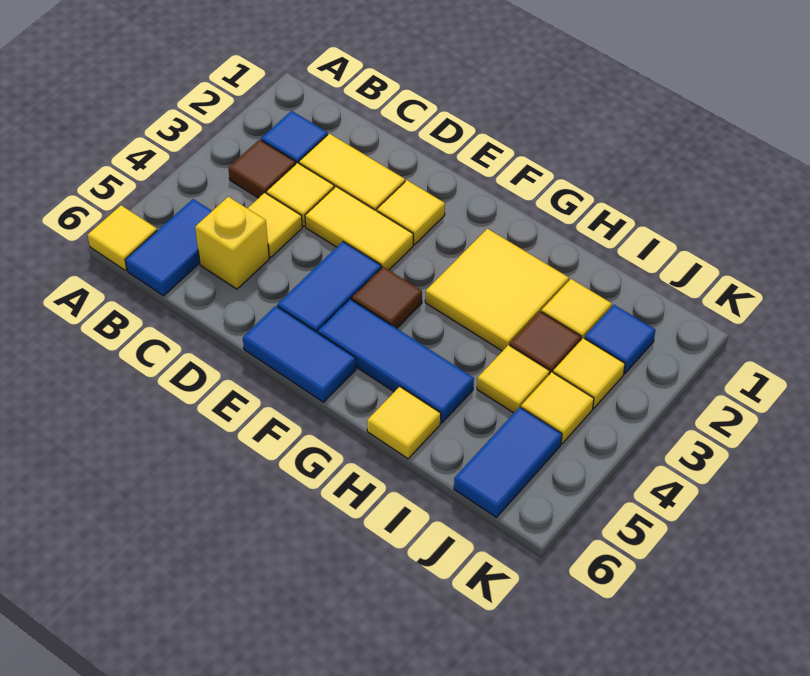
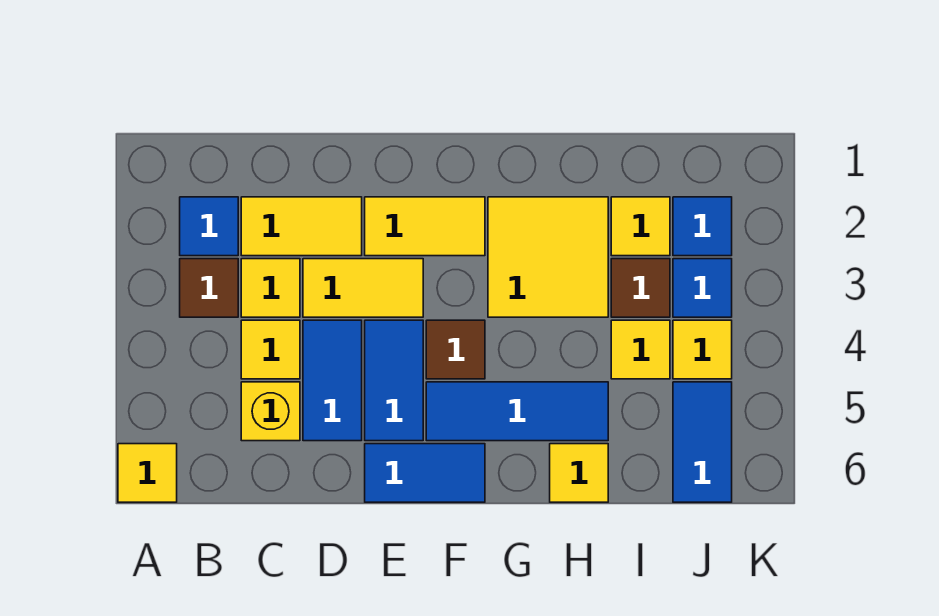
blue 1x2 tile [125,199,212,296] -> blue 1x2 tile moved to [303,320,362,441]
yellow 1x1 tile [377,180,445,245] -> yellow 1x2 tile [365,197,485,256]
yellow 1x1 tile [553,338,625,408] -> blue 1x1 tile [673,259,732,317]

